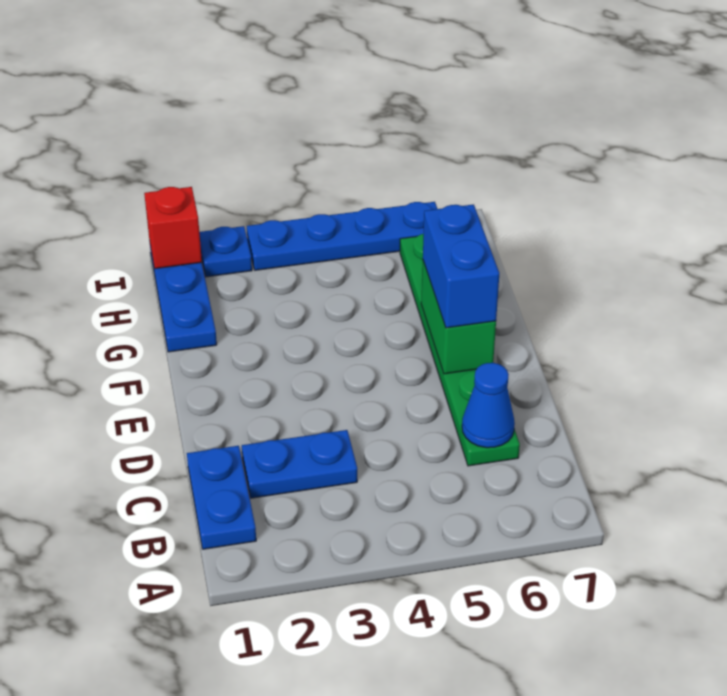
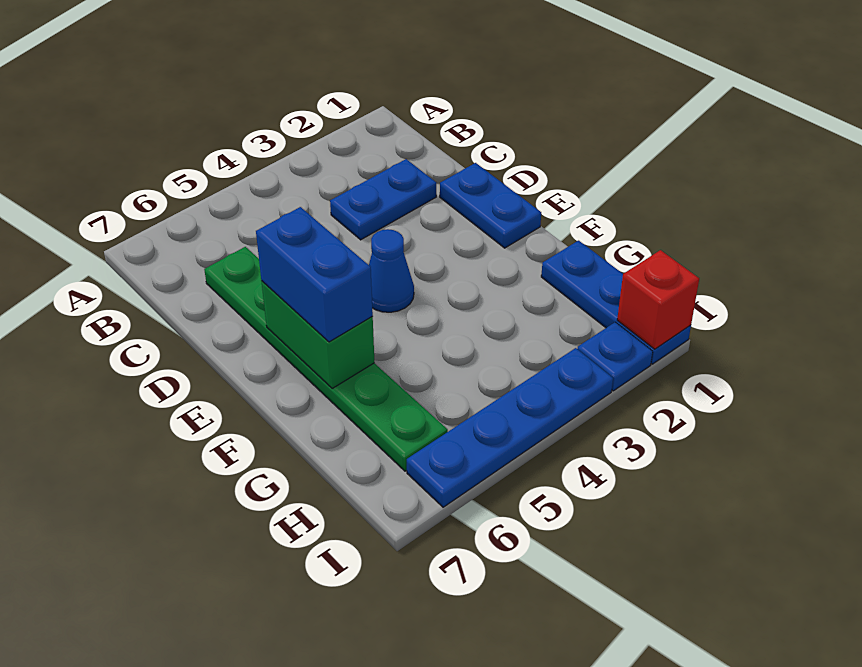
blue 1x2 plate [187,446,256,549] -> blue 1x2 plate moved to [440,163,541,248]
blue 1x1 cone [462,363,515,448] -> blue 1x1 cone moved to [369,229,414,312]

